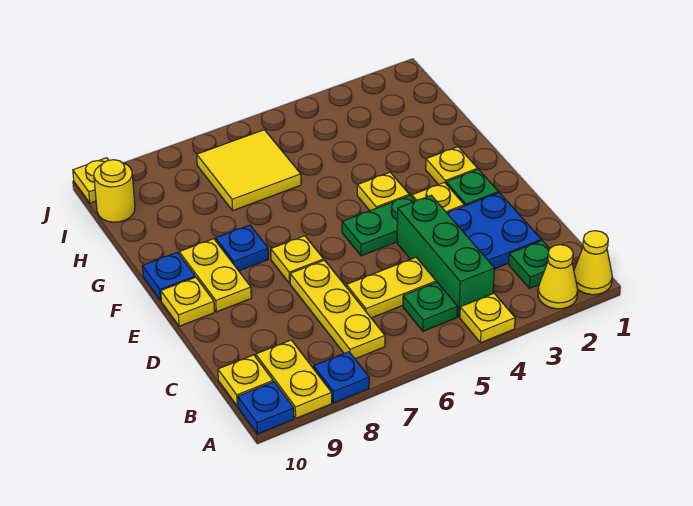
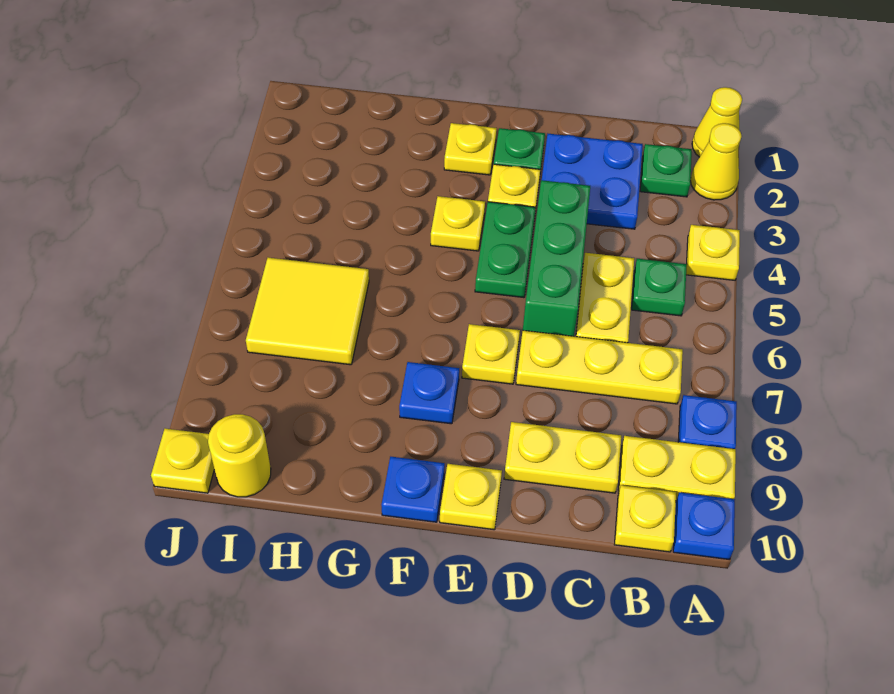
green 1x3 brick [397,195,494,317] -> green 1x3 brick turned to [523,180,590,336]
yellow 1x2 plate [179,239,251,312] -> yellow 1x2 plate moved to [504,422,621,493]

